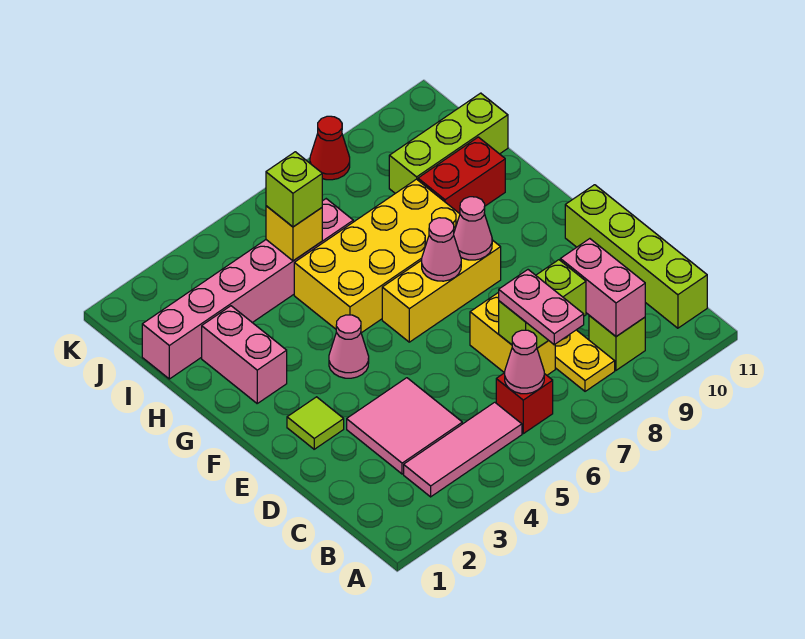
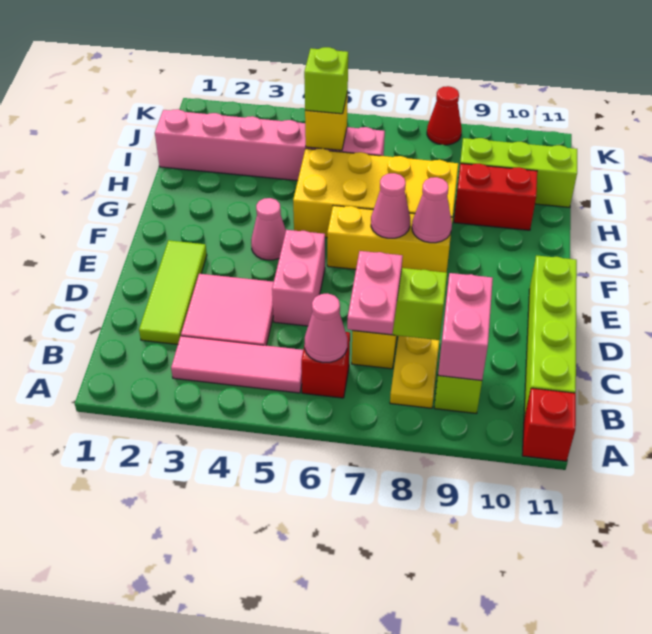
none -> red 1x1 brick [522,388,576,461]
lime 1x1 tile [287,397,344,449] -> lime 1x3 tile [139,240,207,344]
pink 1x2 brick [202,306,287,403] -> pink 1x2 brick moved to [272,230,325,326]

